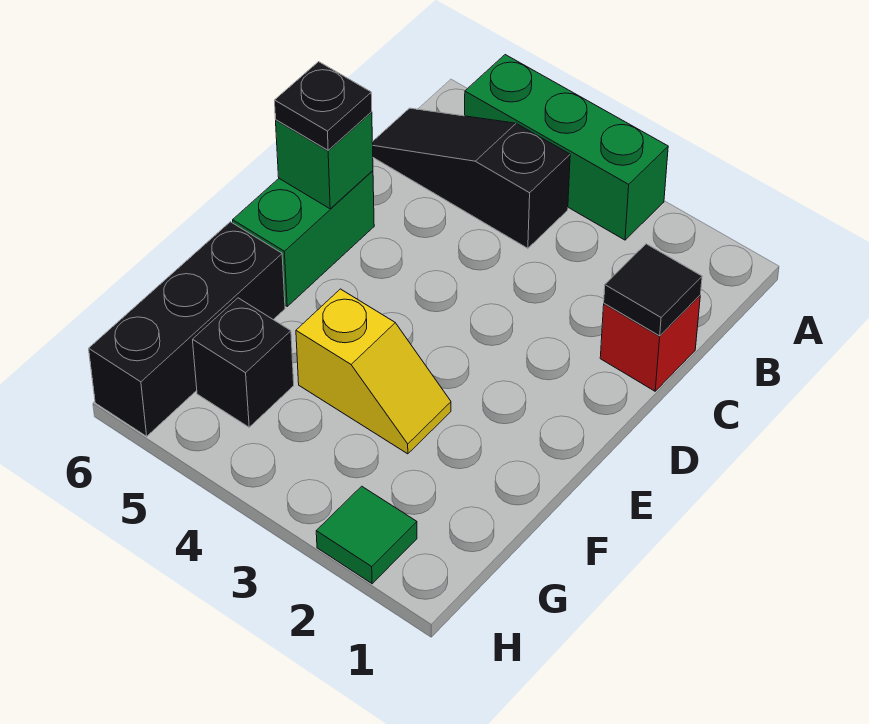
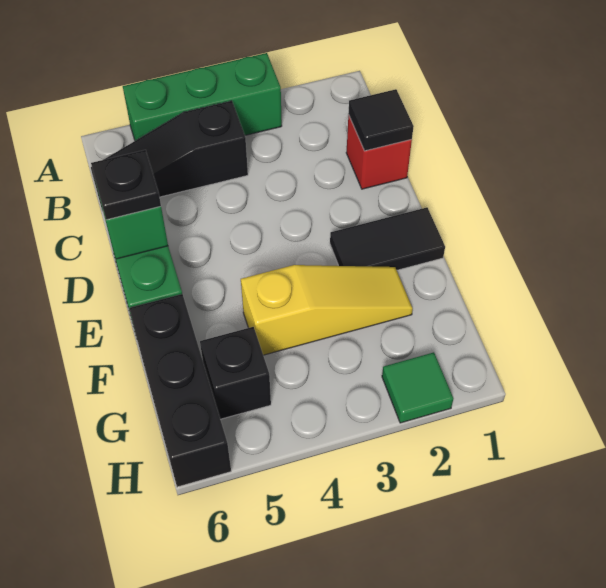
none -> black 1x2 tile [330,207,445,270]
yellow 1x2 slope [296,289,451,454] -> yellow 1x3 slope [241,265,413,355]

